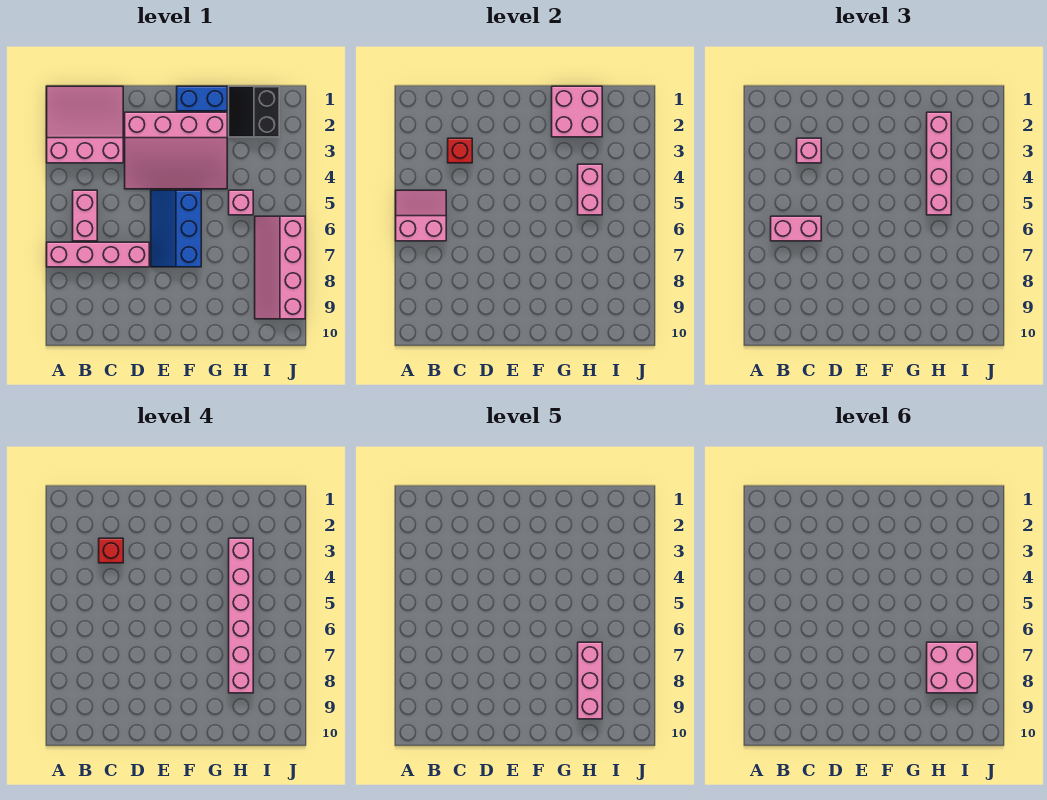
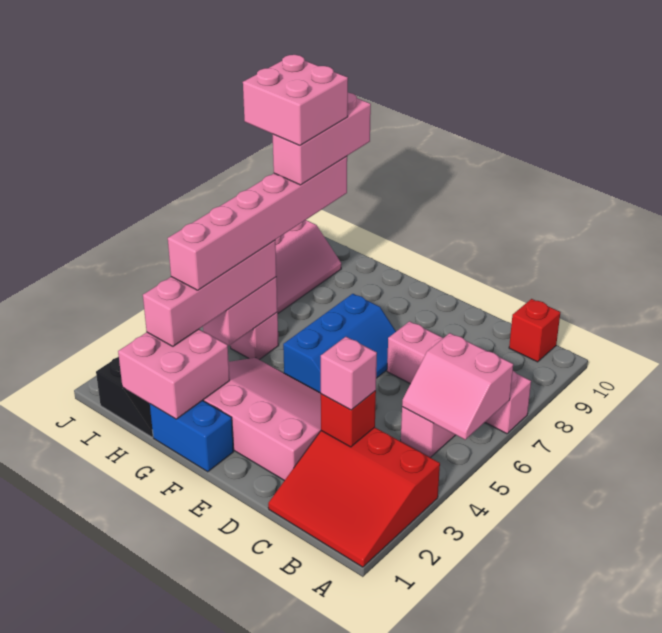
pink 3x3 slope [47,86,123,163] -> red 3x3 slope [268,427,440,567]
pink 1x2 brick [771,216,821,241] -> none
red 1x1 brick [99,538,123,563] -> red 1x1 brick moved to [509,299,561,362]

